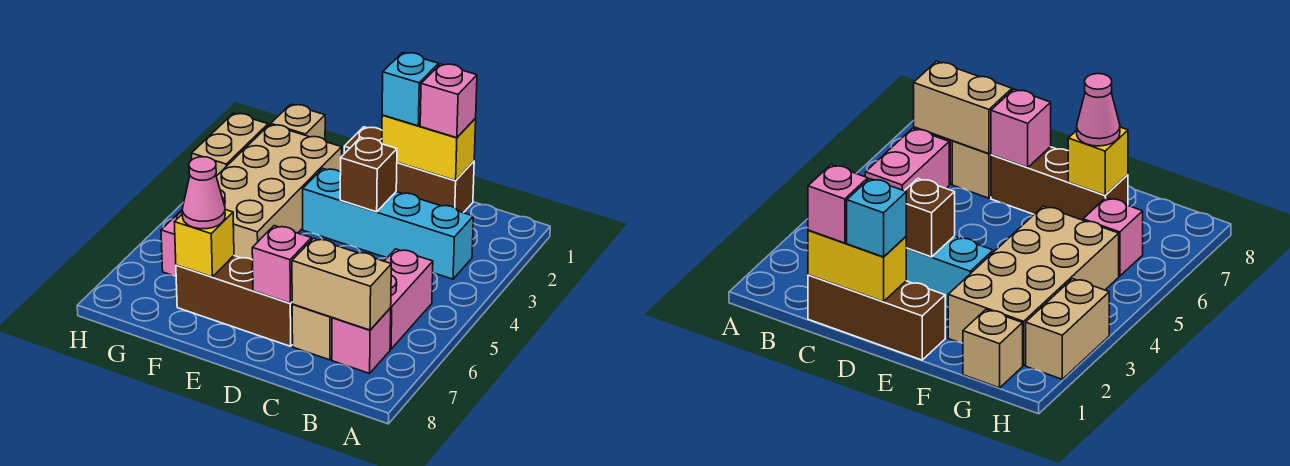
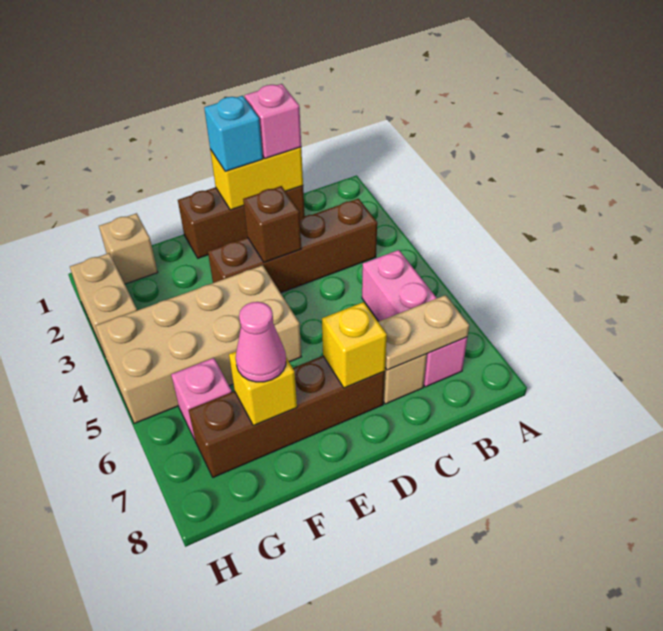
cyan 1x4 brick [303,168,473,279] -> brown 1x4 brick [208,199,377,293]
tan 1x2 brick [292,238,391,330] -> tan 1x2 plate [378,295,469,370]
brown 1x3 brick [176,256,293,346] -> brown 1x4 brick [189,356,385,477]
pink 1x1 brick [252,226,311,303] -> yellow 1x1 brick [322,302,387,388]
tan 2x4 brick [216,124,342,260] -> tan 2x4 brick turned to [96,265,301,424]

